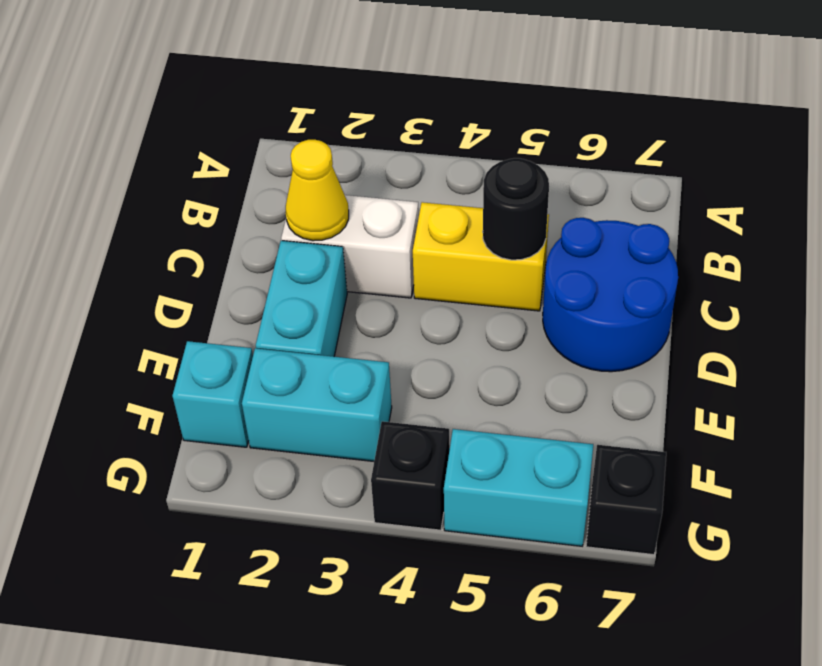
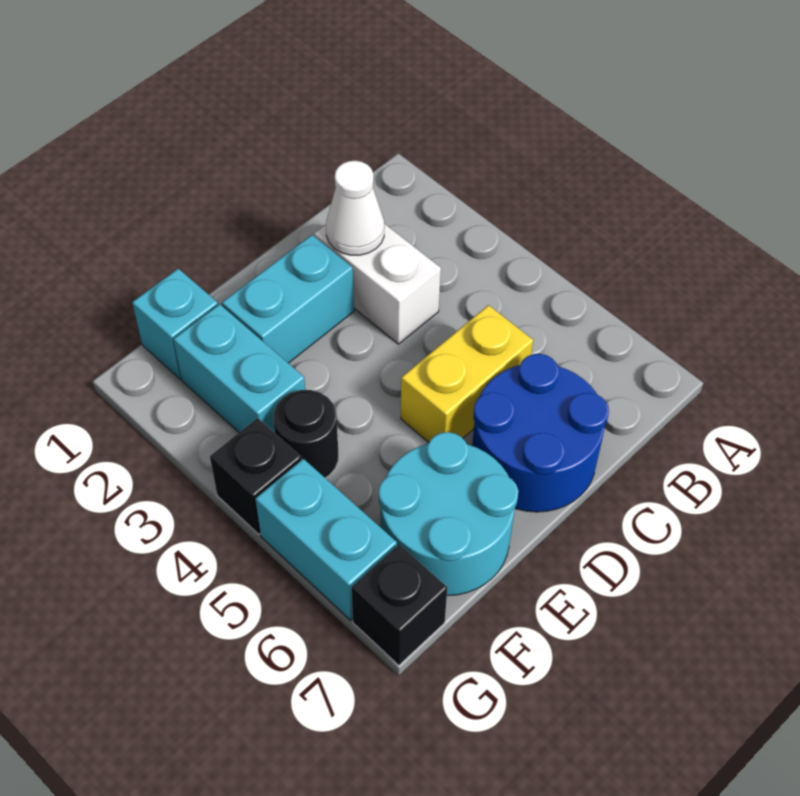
yellow 1x1 cone [286,140,349,241] -> white 1x1 cone [326,161,384,255]
yellow 1x2 brick [413,202,549,311] -> yellow 1x2 brick turned to [401,305,533,442]
black 1x1 round brick [483,158,549,260] -> black 1x1 round brick moved to [273,390,338,478]
none -> cyan 2x2 round brick [379,432,518,596]

